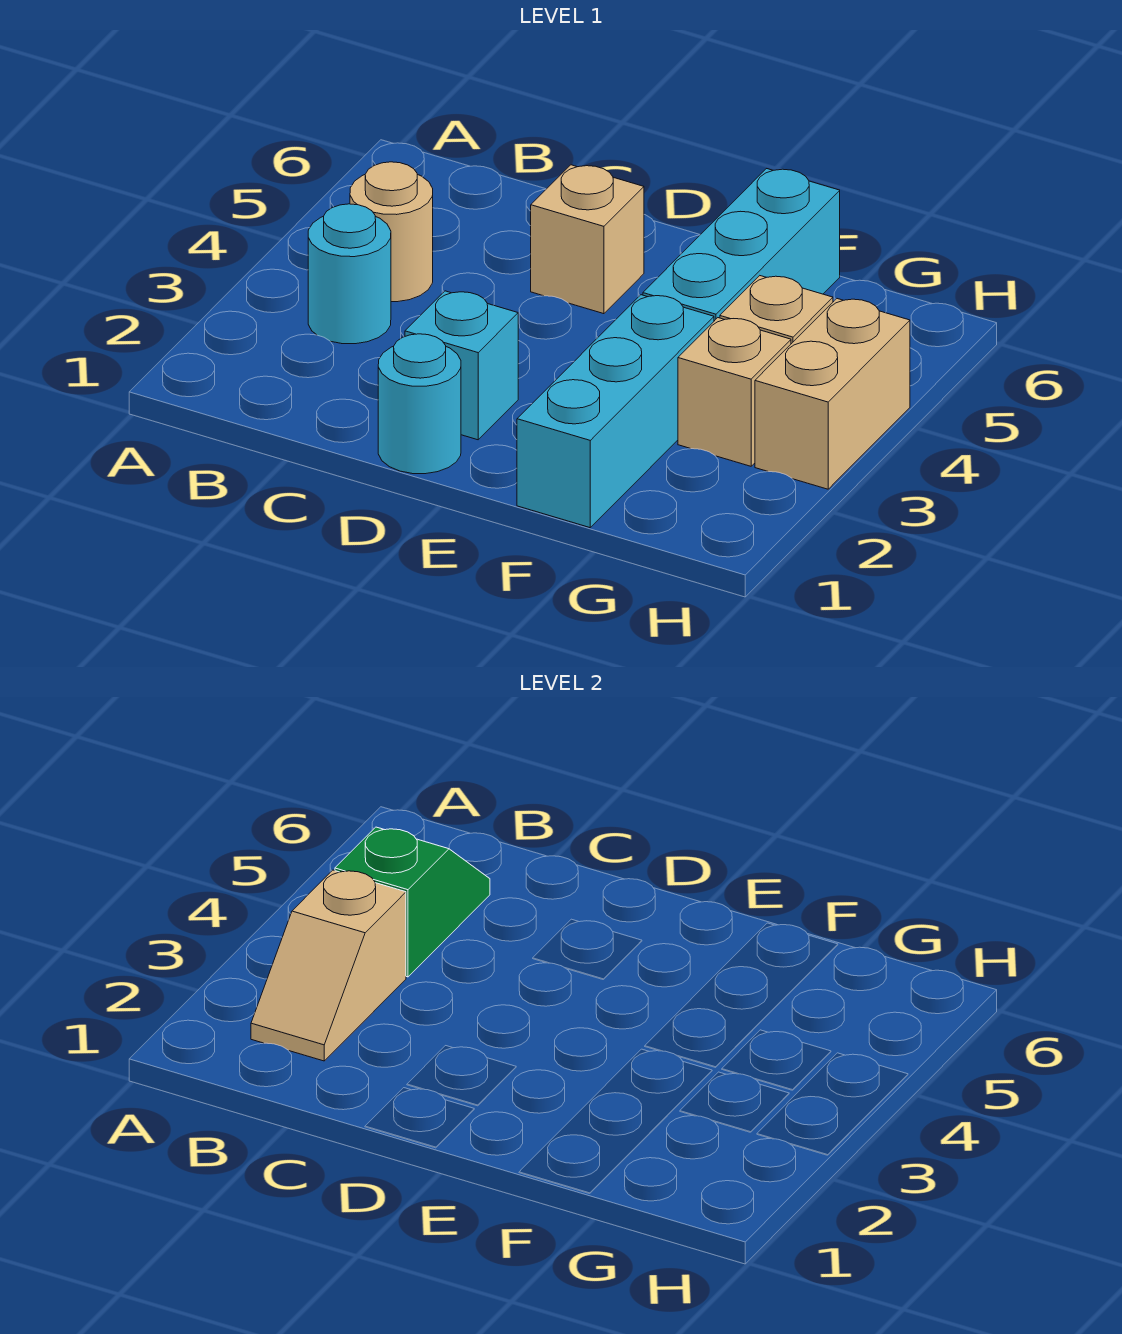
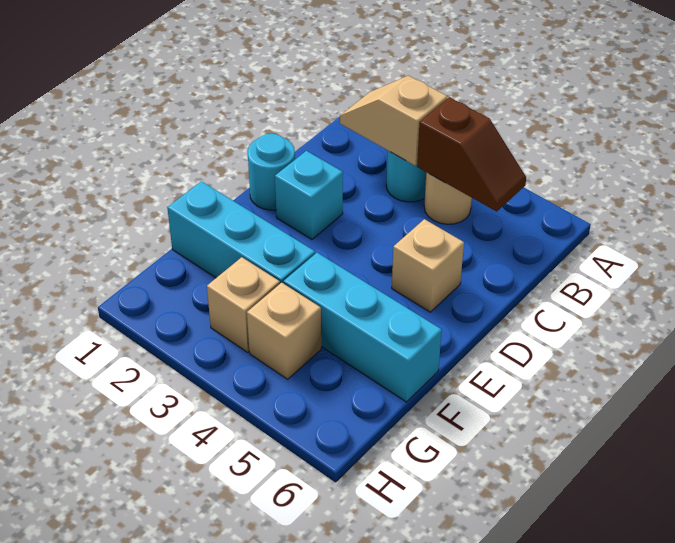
green 1x2 slope [335,827,490,977] -> brown 1x2 slope [417,97,526,212]
tan 1x2 brick [755,299,910,489] -> none

